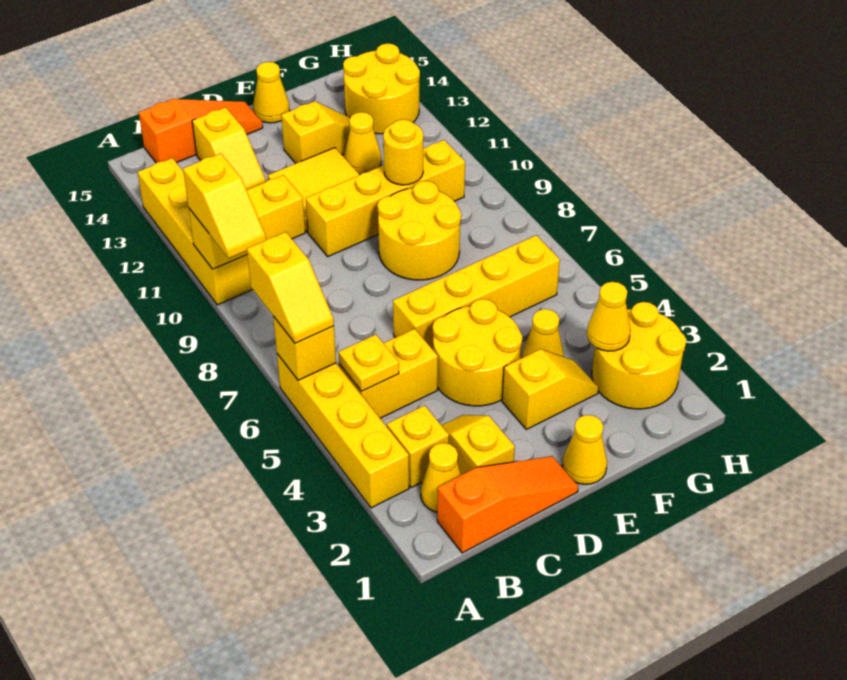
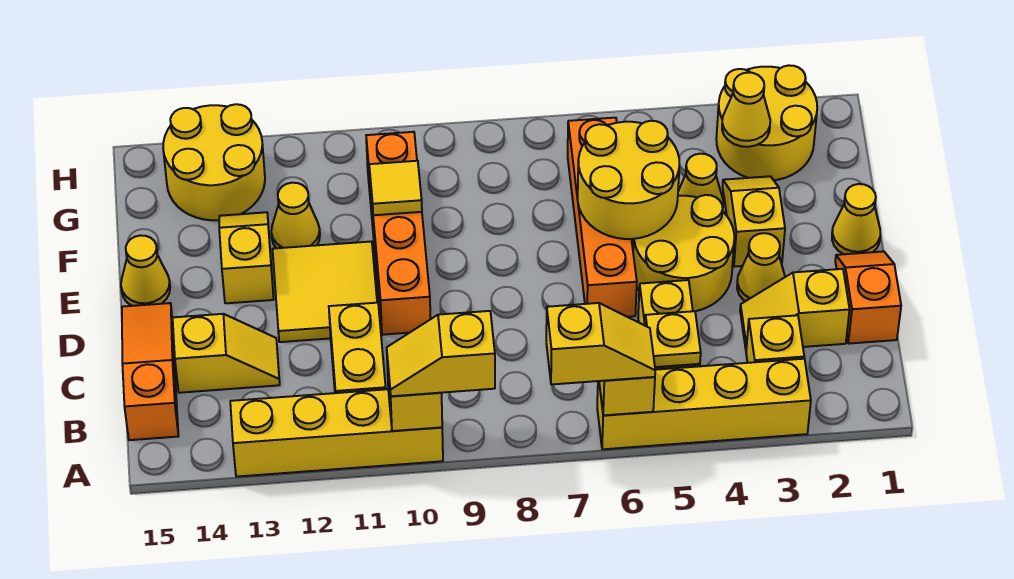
yellow 1x2 slope [183,153,266,258] -> yellow 1x2 slope turned to [387,311,495,396]
orange 1x3 slope [437,456,578,553] -> orange 1x2 slope [835,251,901,344]
yellow 1x1 cone [421,443,461,512] -> yellow 1x1 cone moved to [737,233,785,301]
yellow 1x4 brick [393,235,560,350] -> orange 1x4 brick [568,118,637,317]
yellow 1x4 brick [306,140,465,256] -> orange 1x4 brick [366,132,430,335]
yellow 2x2 round brick [377,181,461,280] -> yellow 2x2 round brick moved to [578,121,679,239]
yellow 1x1 round brick [383,120,423,185] -> yellow 1x1 tile [369,161,422,215]

